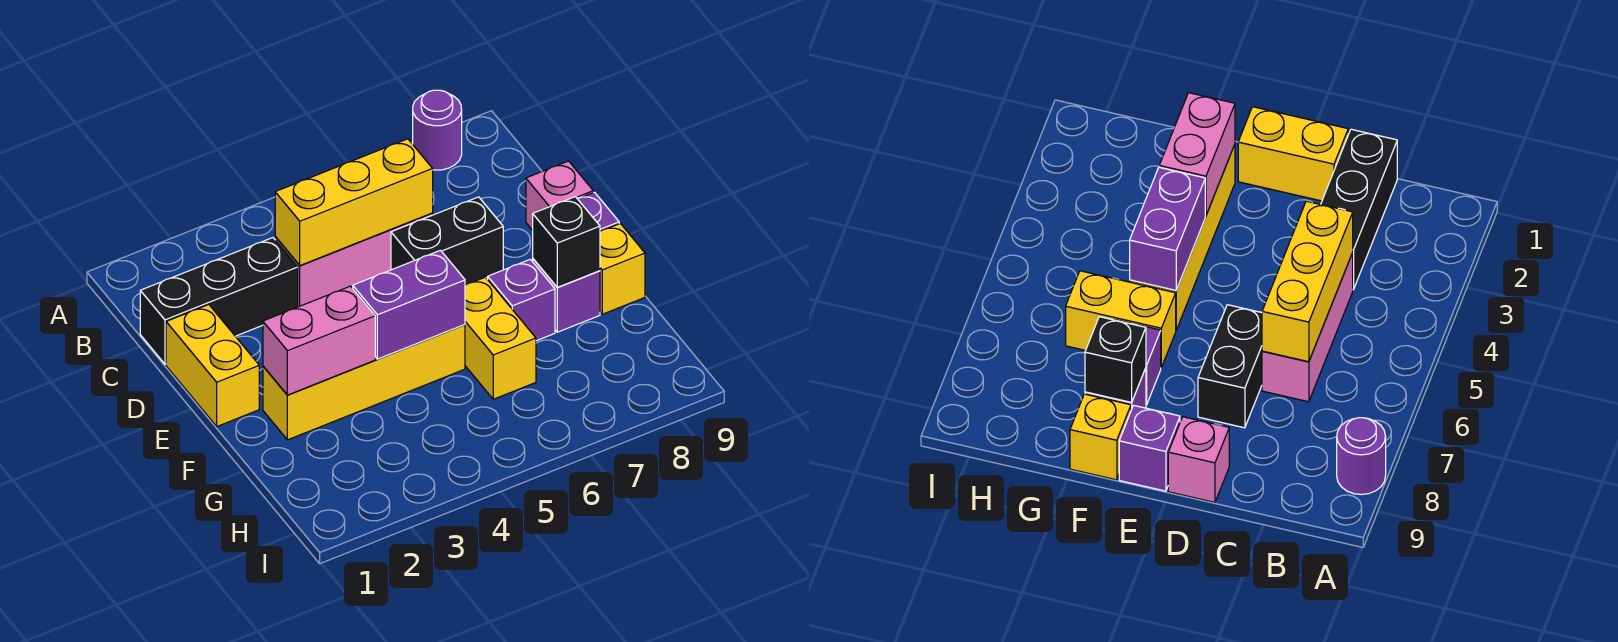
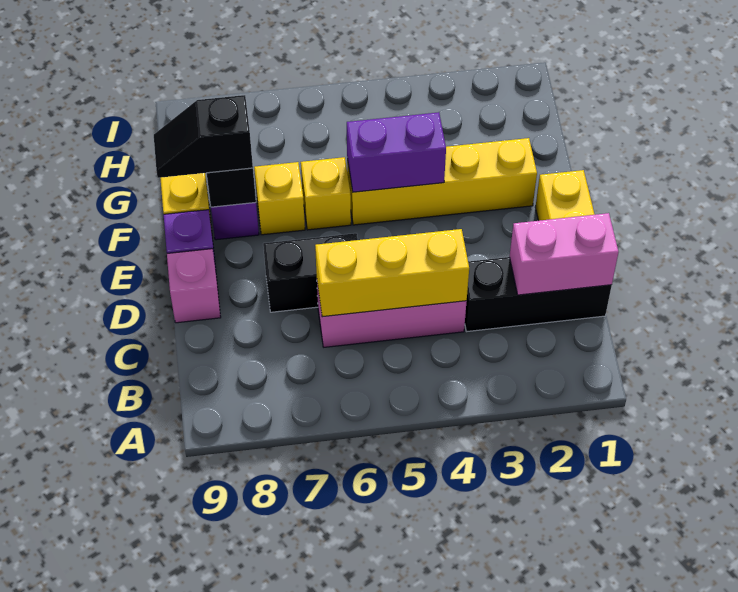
purple 1x1 round brick [413,90,462,170] -> none
pink 1x2 brick [263,286,375,395] -> pink 1x2 brick moved to [510,213,619,295]
yellow 1x2 brick [465,277,536,399] -> yellow 1x1 brick [301,157,351,230]
purple 1x1 brick [488,259,555,341] -> yellow 1x1 brick [254,162,305,235]
none -> black 1x2 slope [154,95,253,178]

